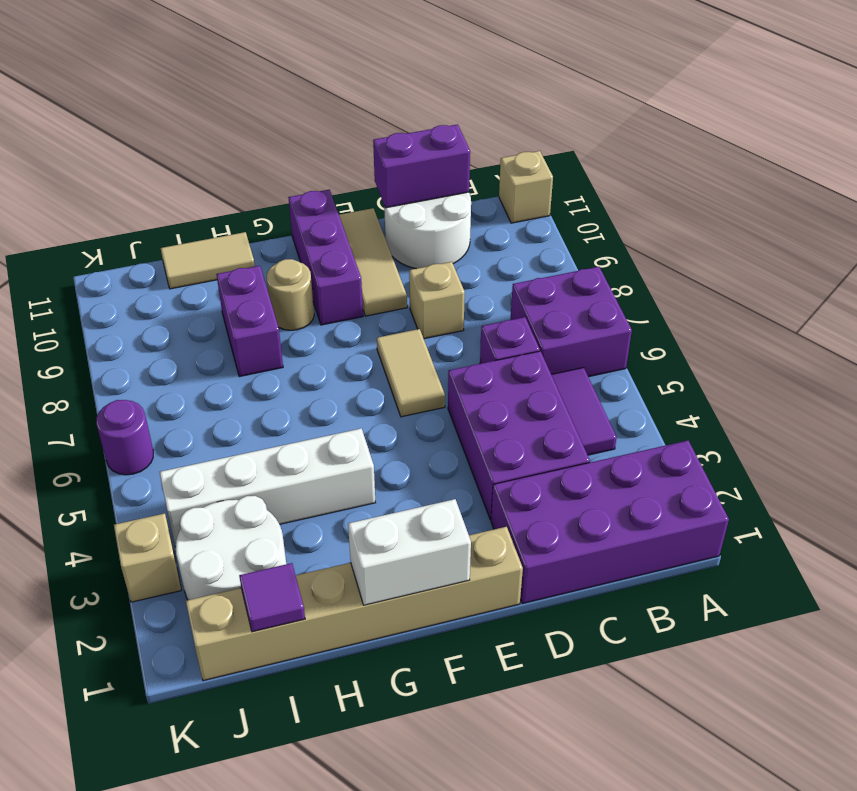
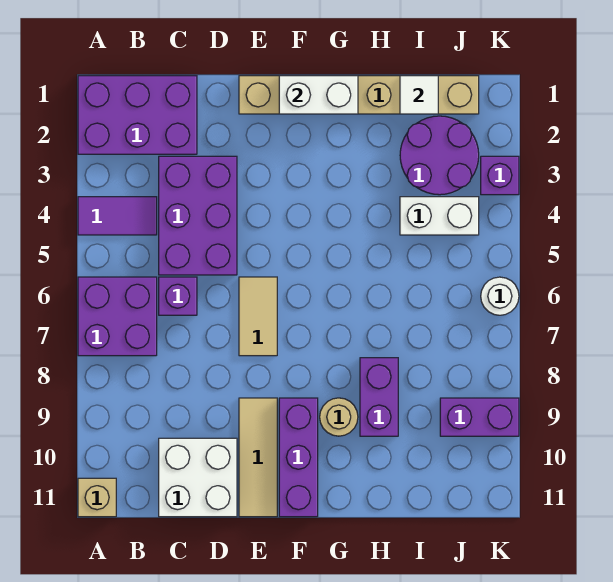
purple 2x4 brick [491,441,729,604] -> purple 2x3 brick [78,76,197,154]
purple 1x2 tile [551,368,617,455] -> purple 1x2 tile turned to [78,197,157,235]
white 2x2 round brick [384,192,471,269] -> white 2x2 brick [159,438,237,517]
purple 1x2 brick [373,124,470,208] -> purple 1x2 brick moved to [440,398,519,436]
tan 1x1 brick [409,262,465,339] -> none
white 1x4 brick [159,428,375,547] -> white 1x2 brick [400,197,479,235]
tan 1x2 tile [161,232,255,289] -> none
purple 1x1 tile [239,563,305,632] -> white 1x1 tile [400,76,438,114]
white 2x2 round brick [176,496,286,600] -> purple 2x2 round brick [400,116,479,195]
tan 1x1 brick [114,513,181,602] -> purple 1x1 brick [481,156,519,195]
purple 1x1 round brick [96,400,153,475] -> white 1x1 round brick [481,277,519,315]

